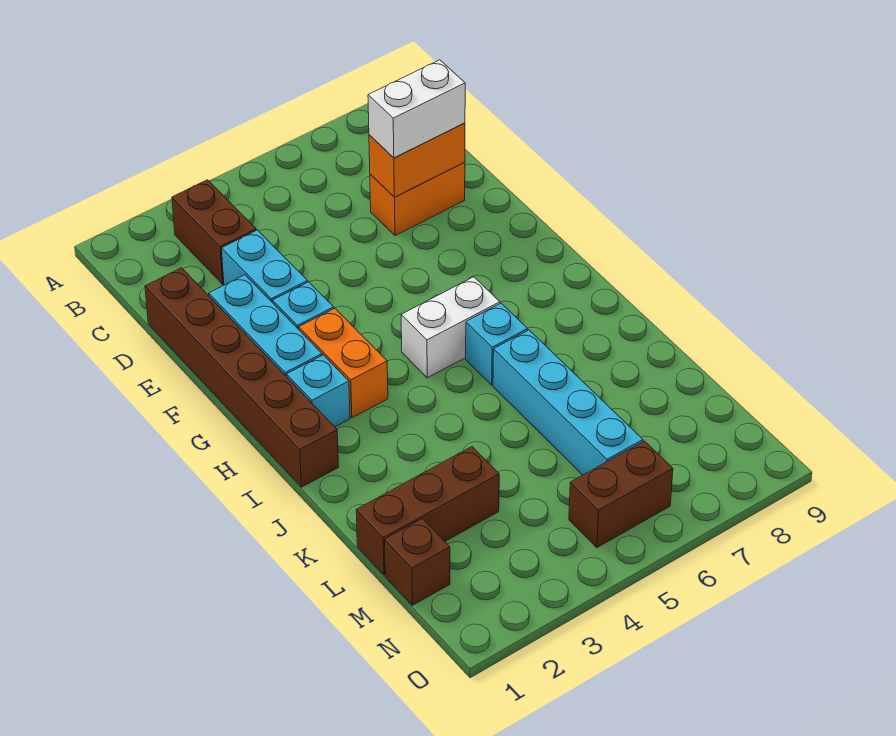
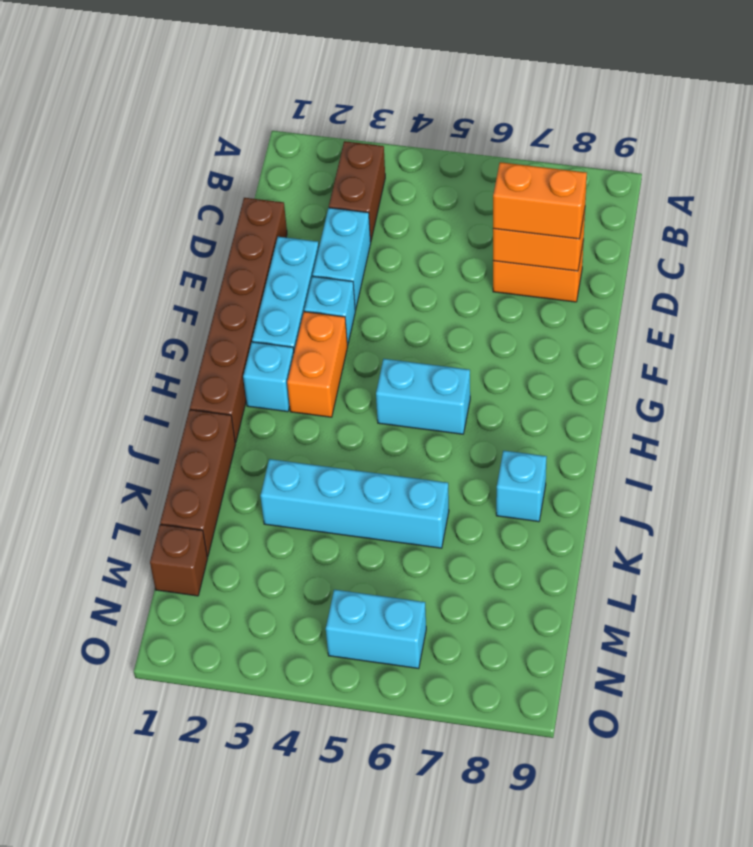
white 1x2 brick [368,60,465,158] -> orange 1x2 brick [493,162,587,239]
white 1x2 brick [401,277,500,378] -> cyan 1x2 brick [376,359,470,434]
cyan 1x1 brick [466,303,528,385] -> cyan 1x1 brick moved to [496,451,547,522]
cyan 1x4 brick [493,330,643,475] -> cyan 1x4 brick turned to [261,459,449,548]
brown 1x3 brick [356,447,499,575] -> brown 1x3 brick turned to [160,410,235,557]
brown 1x2 brick [569,441,673,548] -> cyan 1x2 brick [326,590,426,669]

